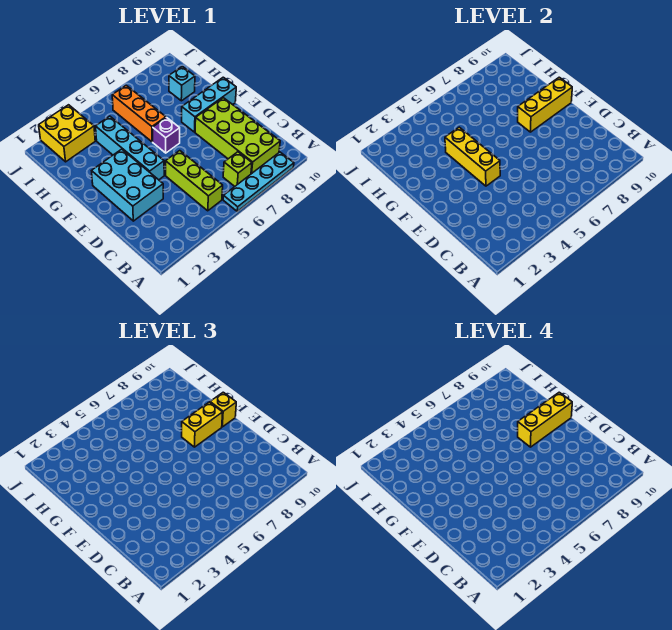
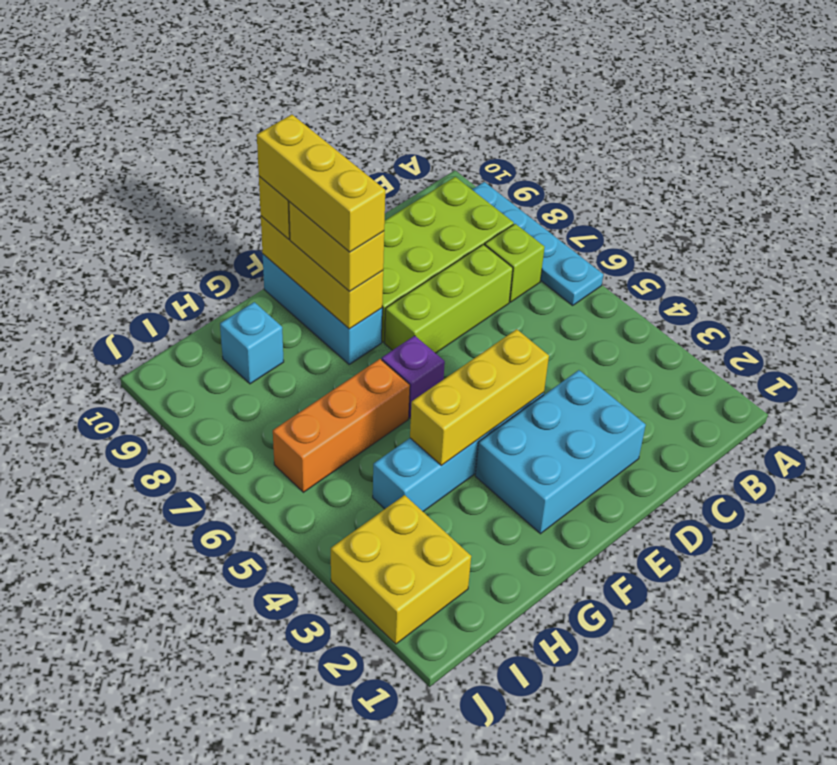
lime 1x3 brick [166,151,223,211] -> lime 1x3 brick moved to [385,244,513,353]

